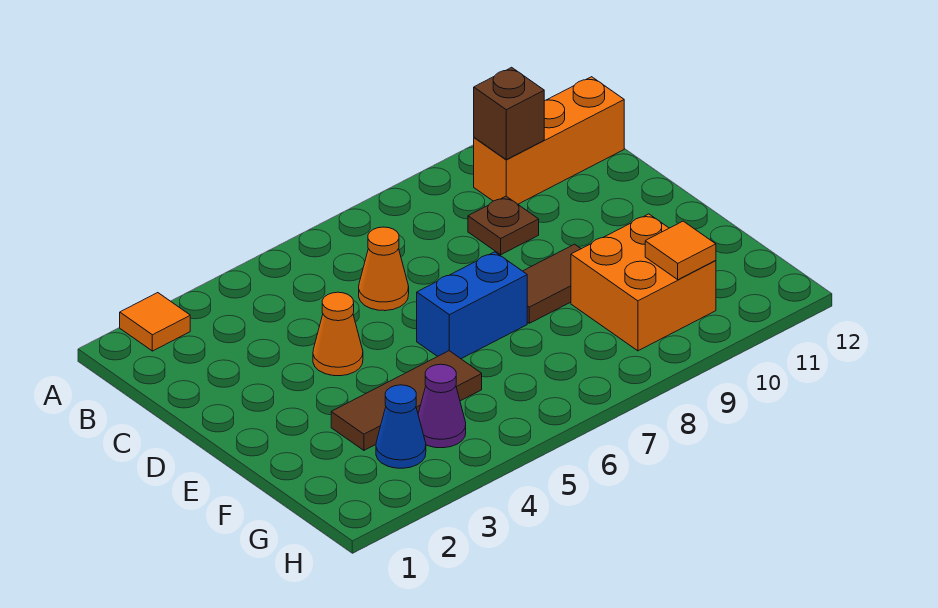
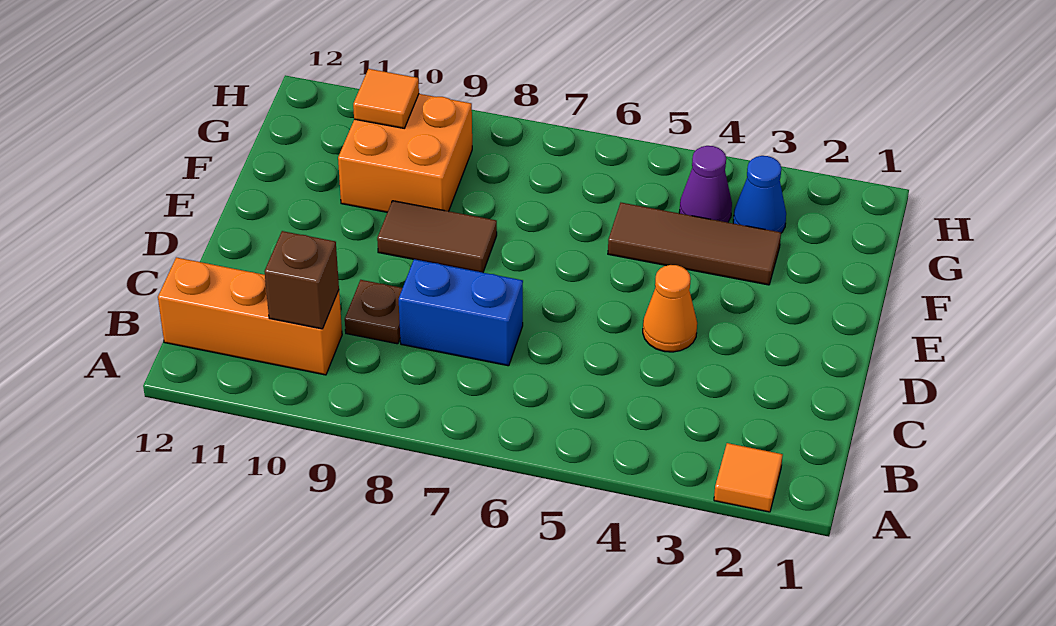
orange 1x1 cone [359,227,409,311] -> none
blue 1x2 brick [417,252,527,359] -> blue 1x2 brick moved to [399,259,523,366]

